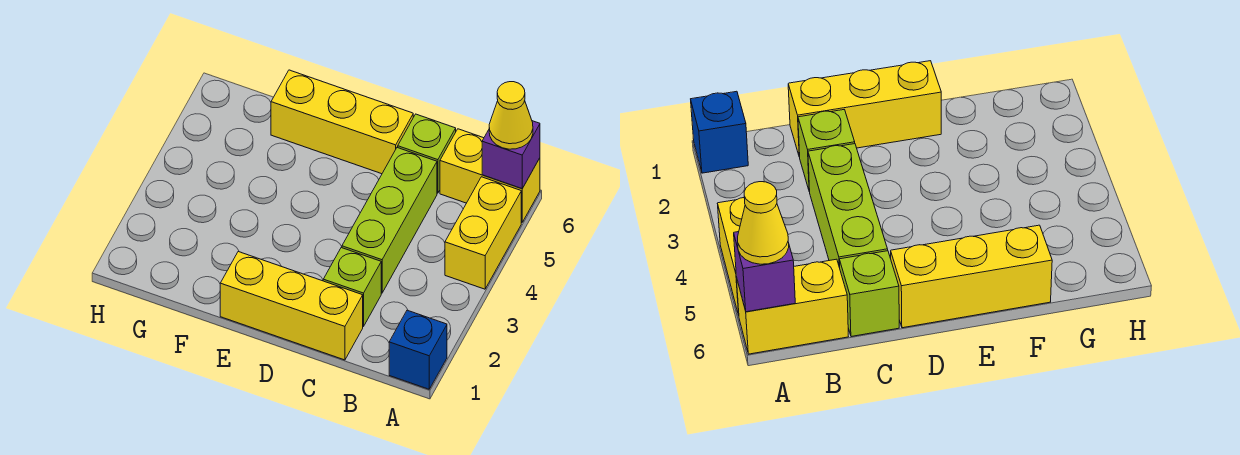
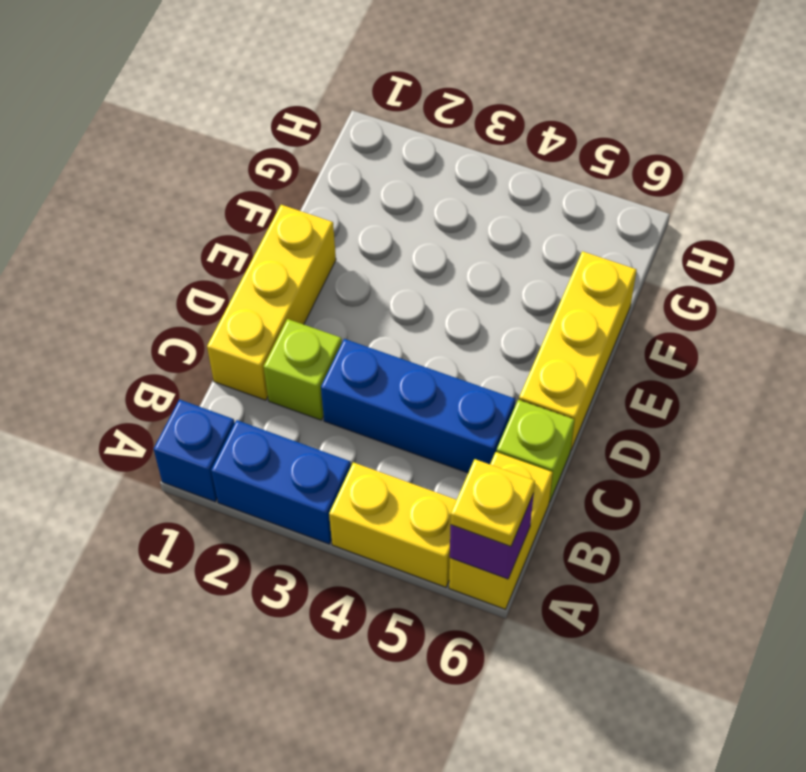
none -> blue 1x2 brick [211,420,351,544]
yellow 1x1 cone [489,82,533,149] -> yellow 1x1 plate [451,459,535,547]
lime 1x3 brick [342,147,437,293] -> blue 1x3 brick [321,339,515,473]

